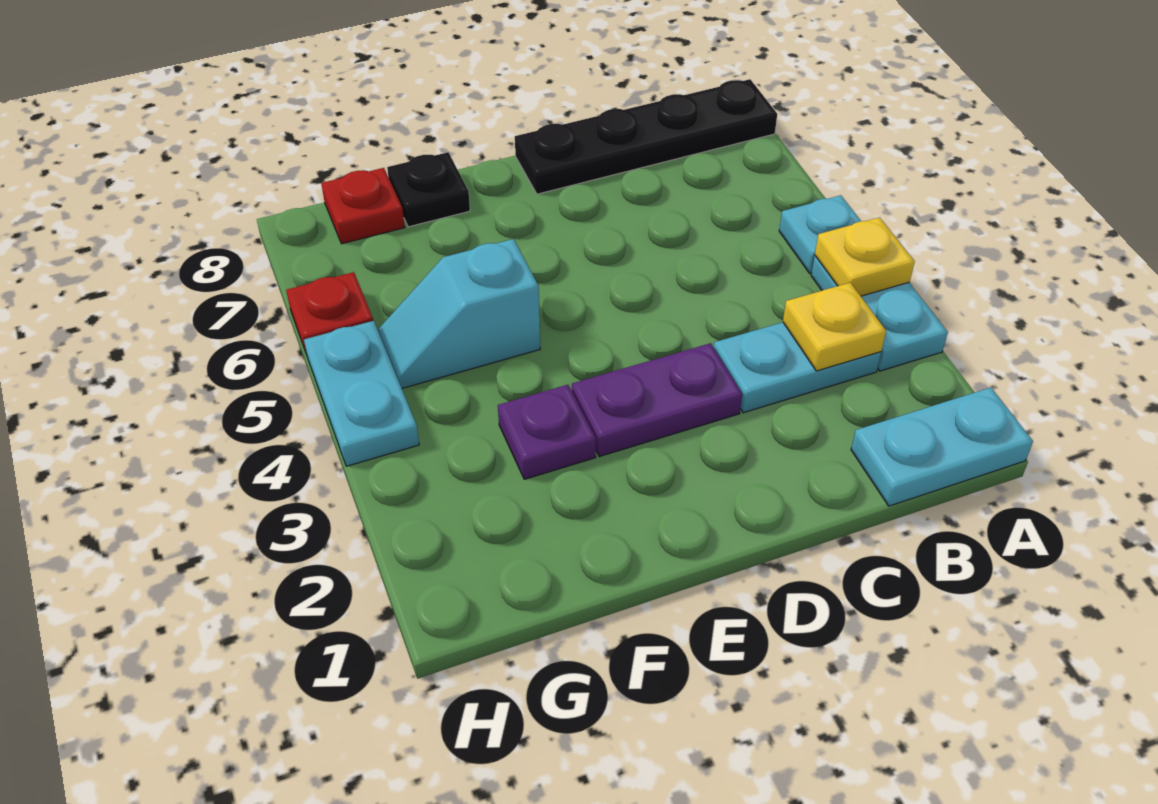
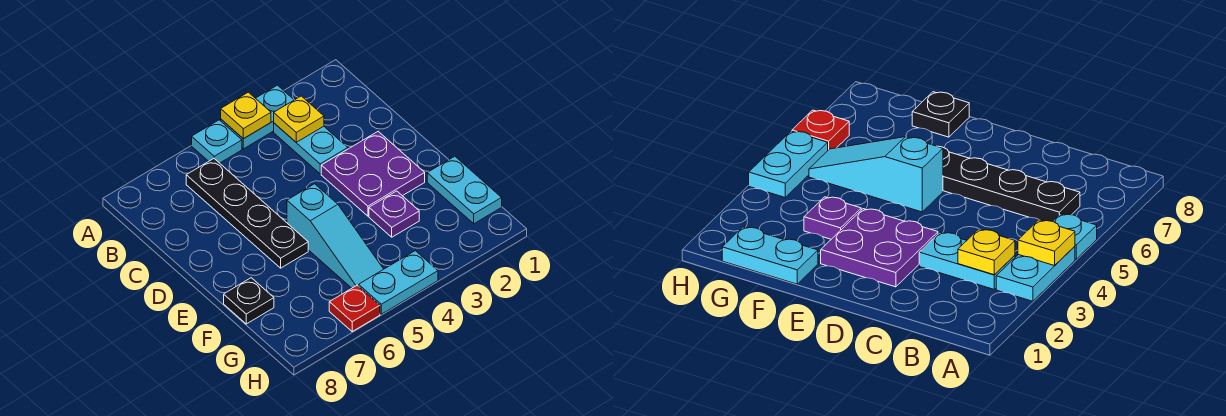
cyan 1x2 plate [851,388,1033,506] -> cyan 1x2 plate moved to [427,156,502,224]
black 1x4 plate [515,79,777,194] -> black 1x4 plate moved to [186,159,308,268]
purple 1x2 plate [572,343,742,457] -> purple 2x2 plate [321,132,425,216]
cyan 1x2 slope [379,239,540,388] -> cyan 1x3 slope [287,184,383,288]
red 1x1 plate [321,168,405,244] -> none

